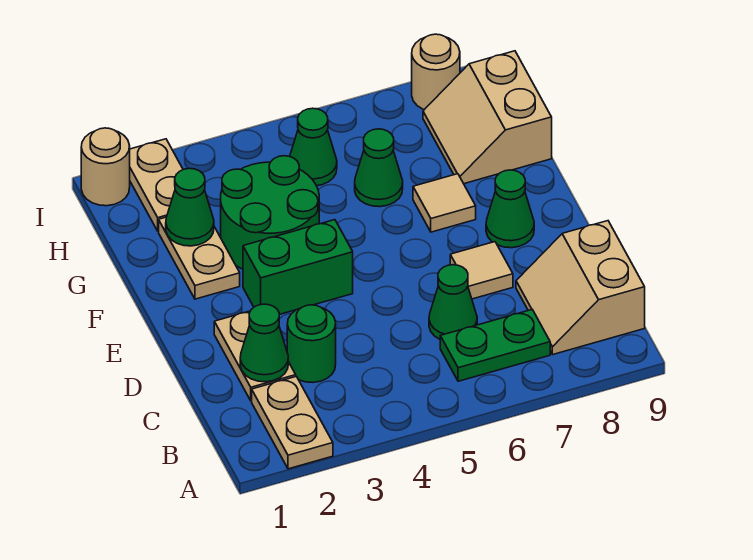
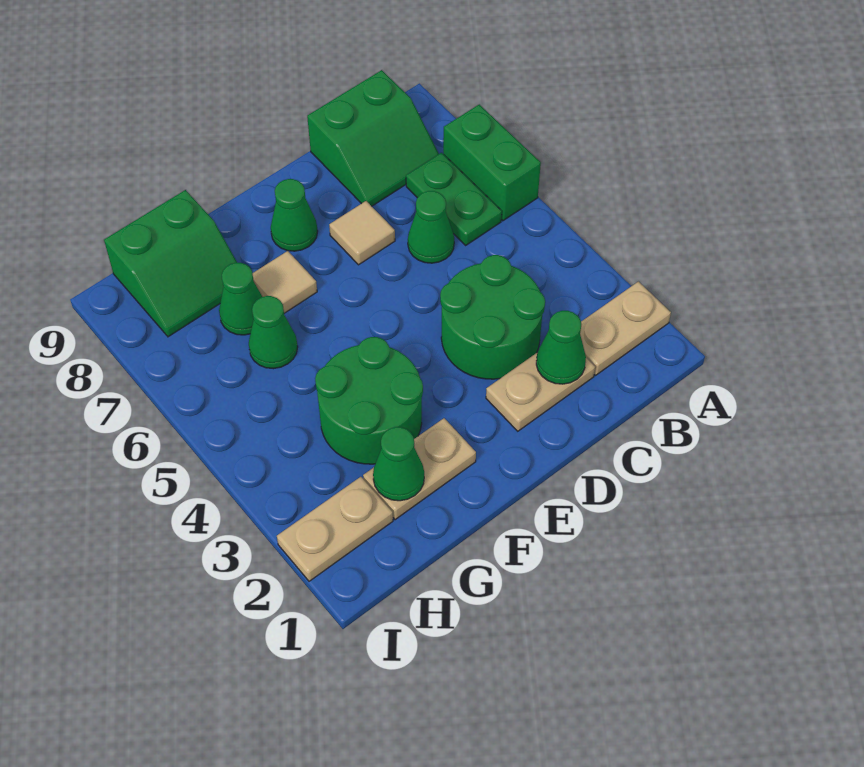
tan 2x2 slope [516,221,645,354] -> green 2x2 slope [307,70,439,206]
green 1x1 round brick [287,305,336,382] -> green 2x2 round brick [440,255,545,379]
green 1x2 brick [243,220,353,315] -> green 1x2 brick moved to [443,104,541,221]
tan 2x2 slope [423,51,552,184] -> green 2x2 slope [104,190,237,337]
green 1x1 cone [290,108,337,186] -> green 1x1 cone moved to [219,263,262,335]
tan 1x1 round brick [81,128,130,206] -> none
tan 1x1 round brick [412,34,460,110] -> none

